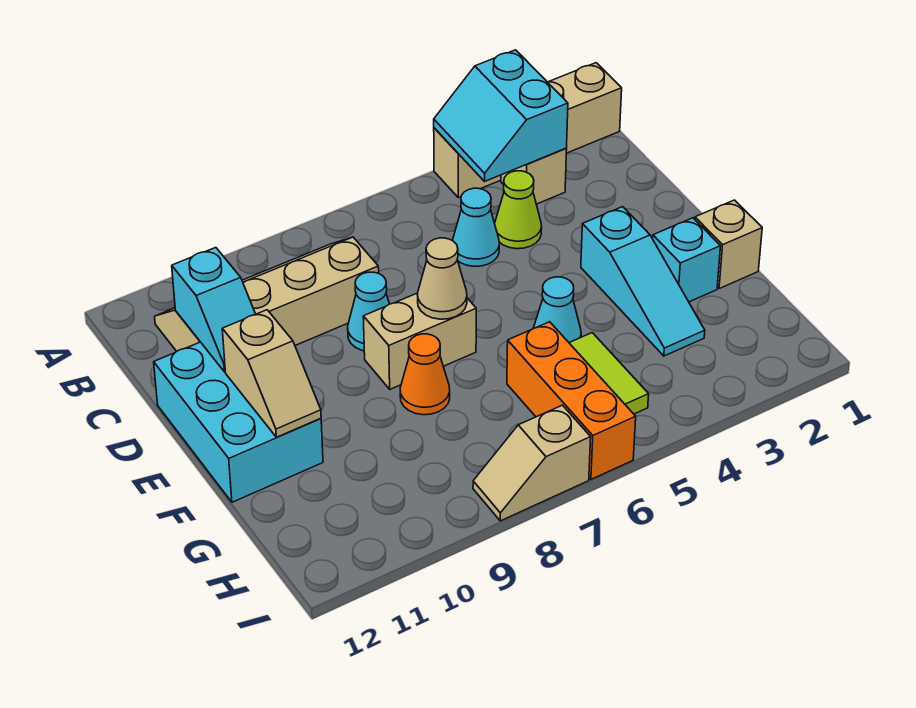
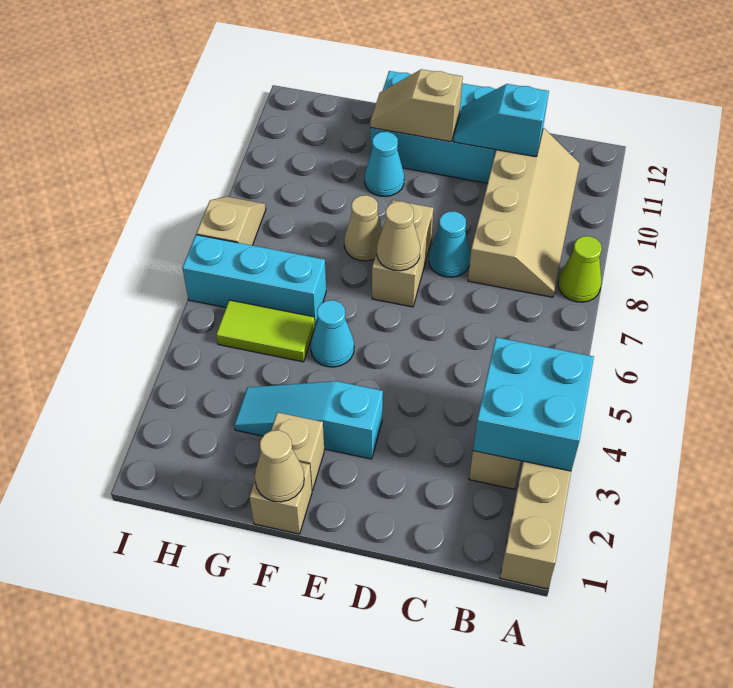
cyan 2x2 slope [434,50,568,182] -> cyan 2x2 brick [473,337,594,471]
lime 1x1 cone [495,171,542,249] -> lime 1x1 cone moved to [558,236,602,302]
cyan 1x1 cone [452,188,499,266] -> cyan 1x1 cone moved to [365,132,404,196]
none -> tan 1x1 cone [255,430,304,502]
cyan 1x1 brick [653,218,720,302] -> tan 1x1 brick [271,412,324,491]
orange 1x1 cone [400,334,450,415] -> tan 1x1 cone [344,195,382,261]
orange 1x3 brick [507,322,636,479] -> cyan 1x3 brick [182,235,326,325]

